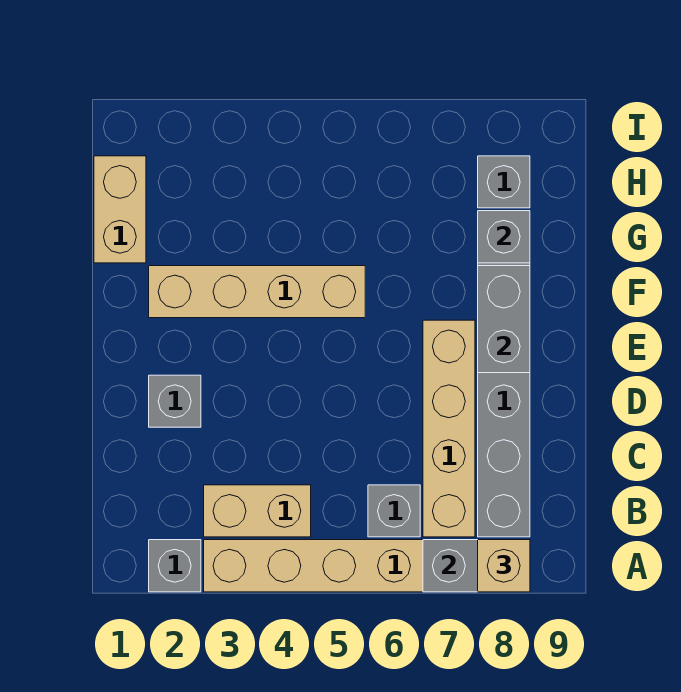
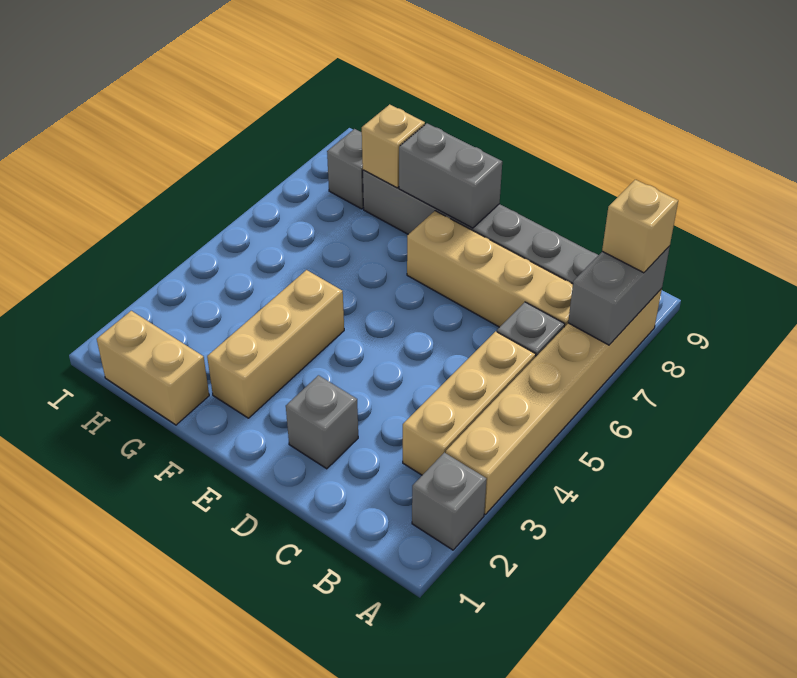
tan 1x2 brick [204,485,311,537] -> tan 1x3 brick [403,331,536,475]
tan 1x4 brick [149,266,365,318] -> tan 1x3 brick [207,270,344,418]
grey 1x1 brick [478,211,530,263] -> tan 1x1 brick [362,104,425,188]

